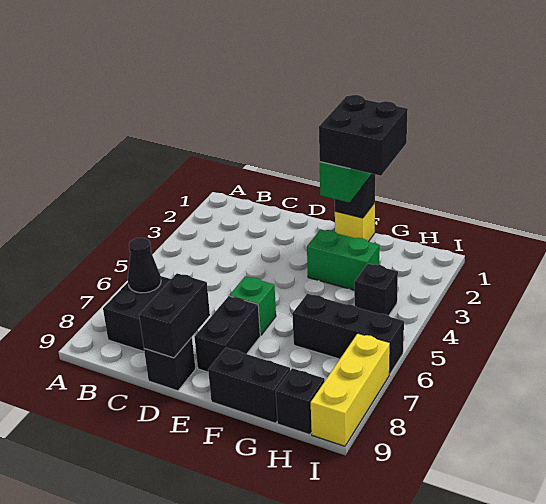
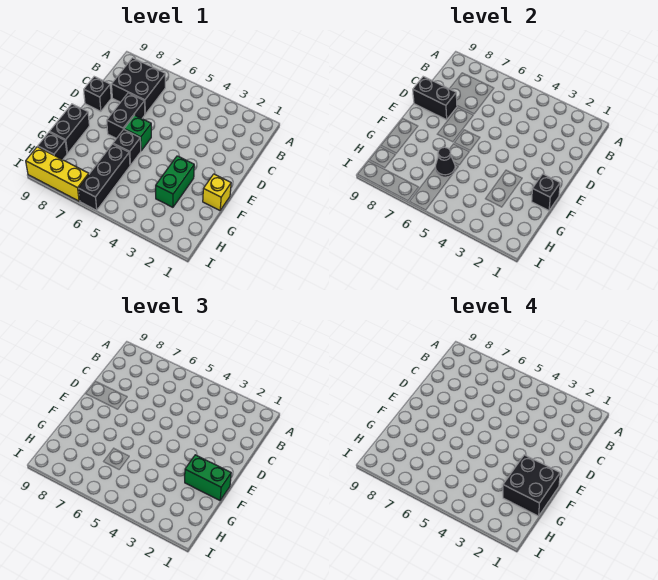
black 1x1 cone [128,238,161,293] -> black 1x1 cone moved to [435,147,455,177]
black 1x2 brick [194,296,260,372] -> black 1x2 brick turned to [107,93,145,138]
black 1x1 brick [354,264,398,316] -> black 1x1 brick moved to [113,129,141,165]

